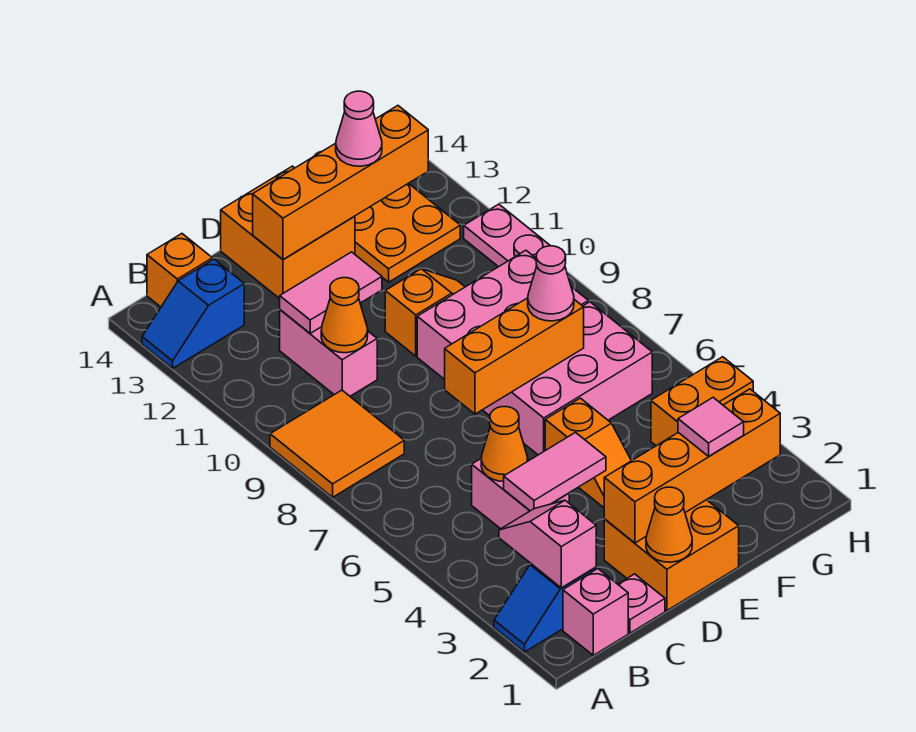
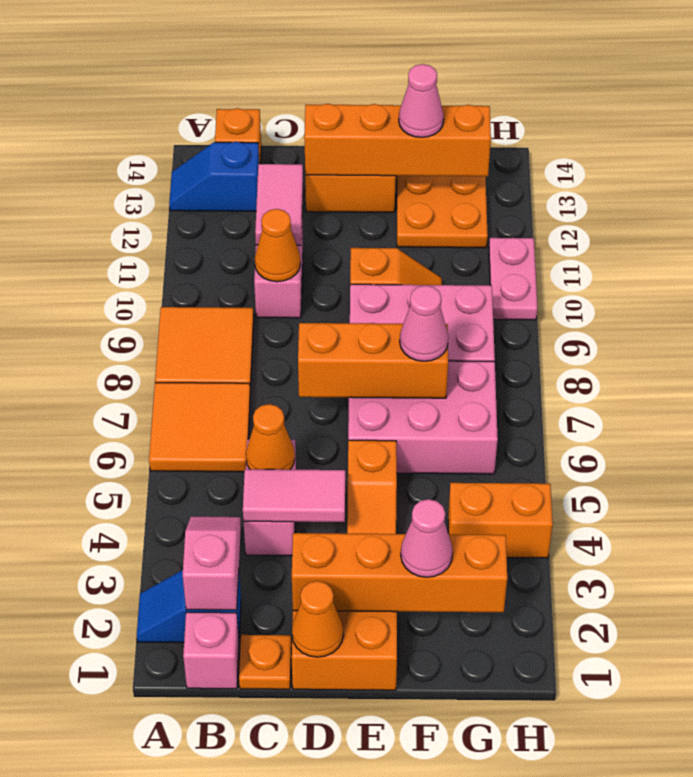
none -> orange 2x2 tile [149,382,250,472]
pink 1x1 plate [618,574,665,633] -> orange 1x1 plate [239,635,291,689]
pink 1x2 tile [280,252,382,333] -> pink 1x2 tile turned to [255,164,303,245]
pink 1x1 tile [678,398,744,456] -> pink 1x1 cone [401,499,453,577]

